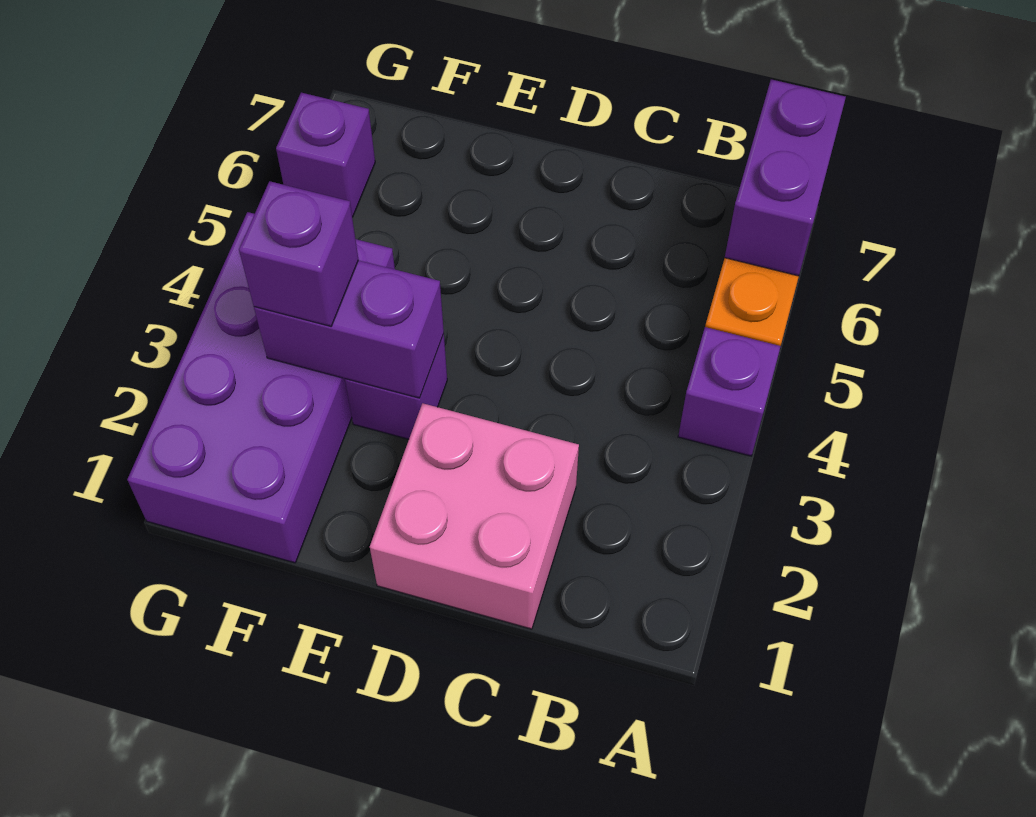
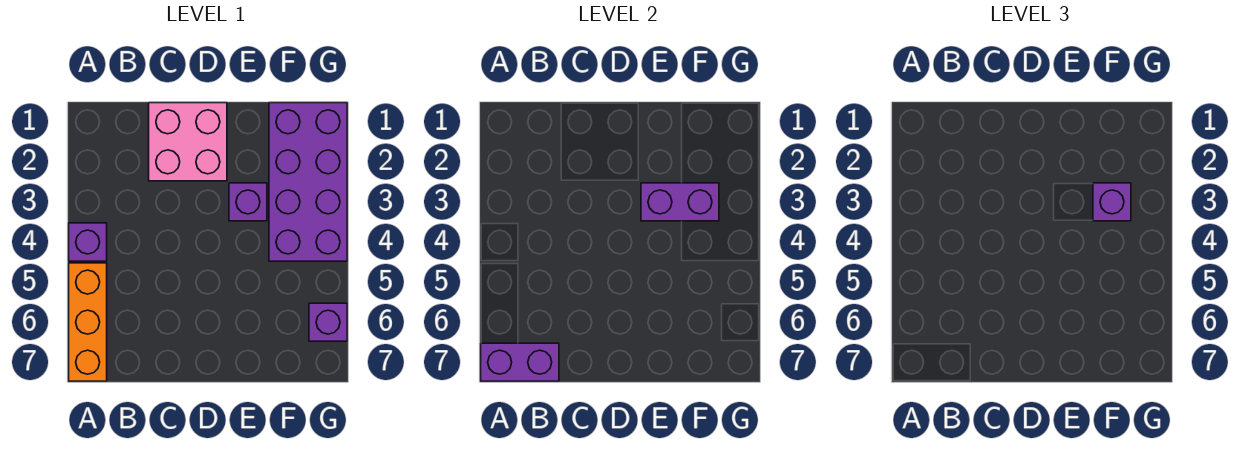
purple 1x2 brick [725,79,846,276] -> purple 1x2 brick turned to [481,343,559,381]

